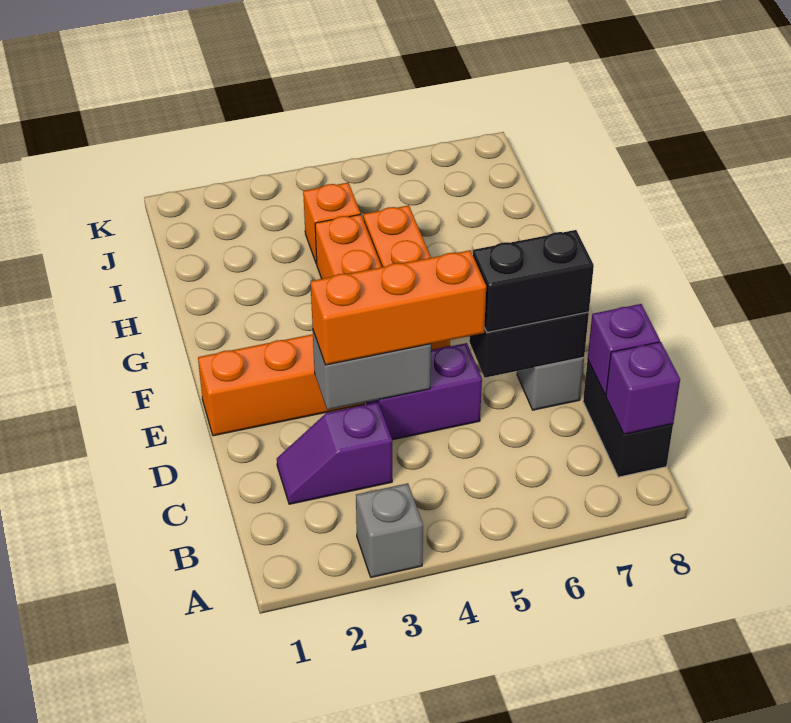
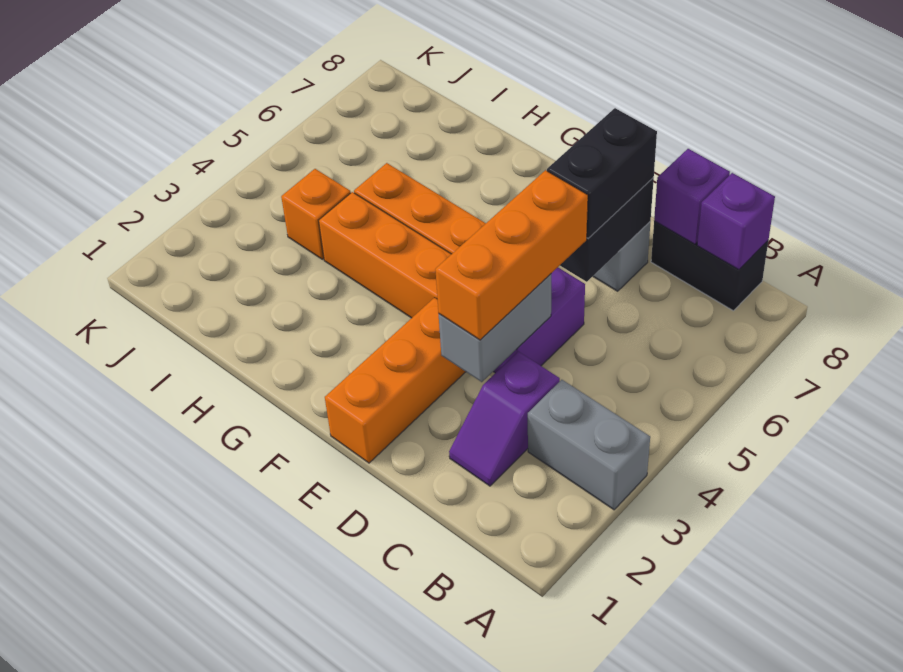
grey 1x1 brick [356,483,423,577] -> grey 1x2 brick [528,380,650,510]

